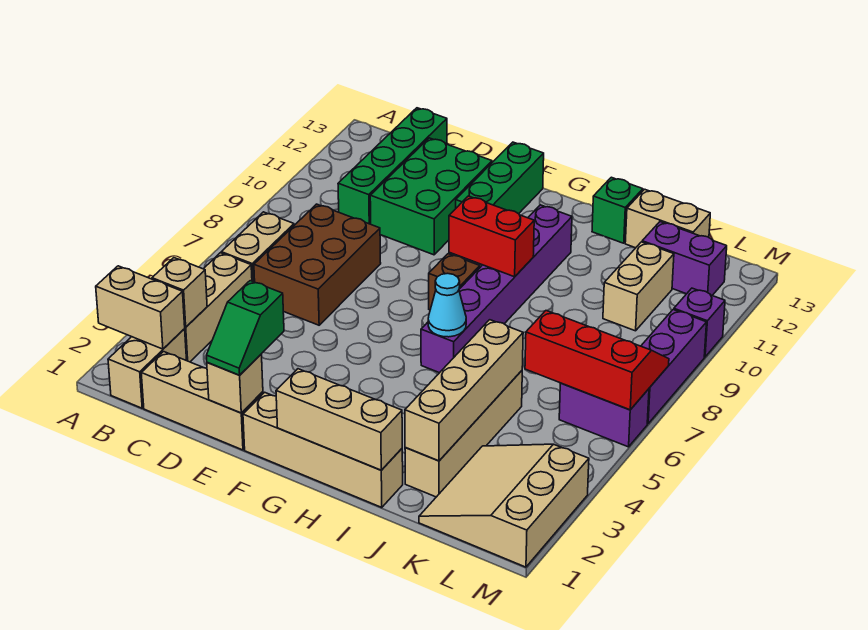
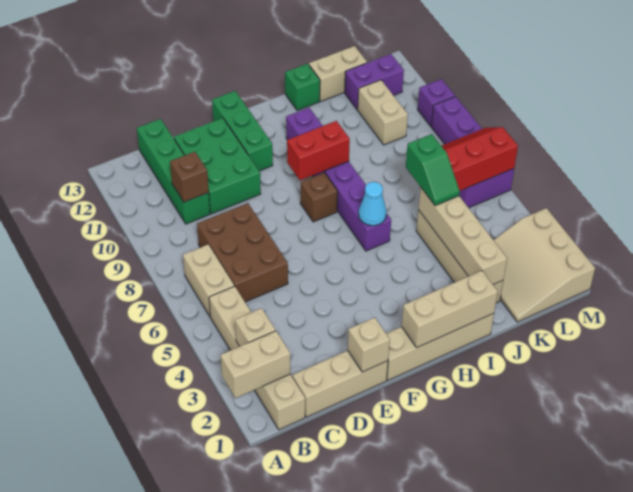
none -> brown 1x1 brick [170,152,209,202]
green 1x2 slope [206,281,284,375] -> green 1x2 slope moved to [406,134,460,206]

